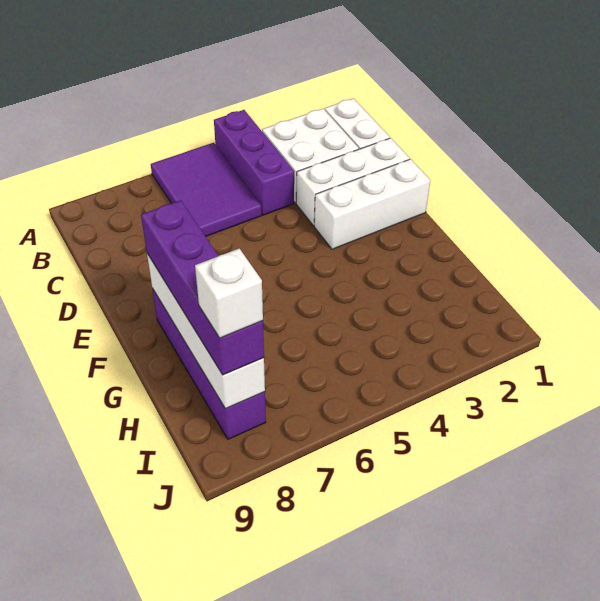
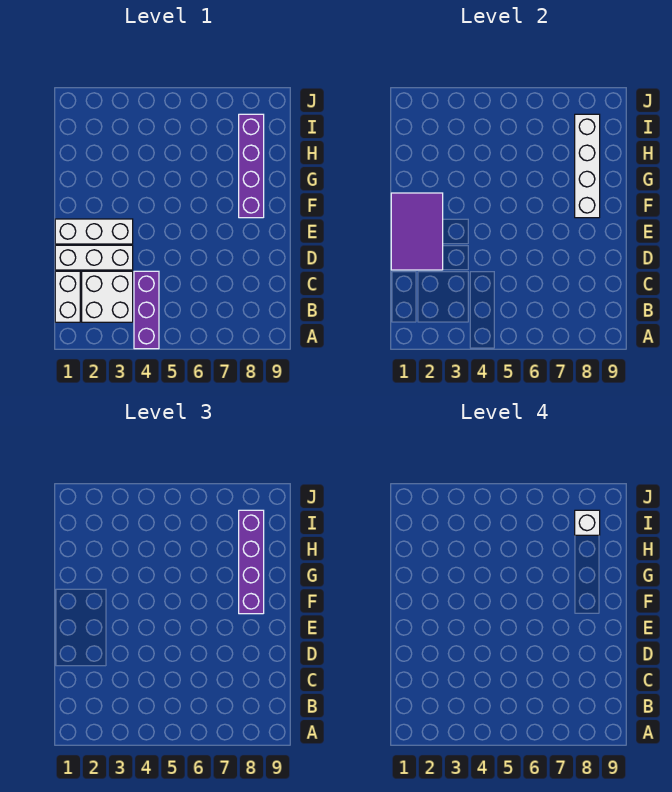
purple 2x3 tile [151,143,262,236] -> purple 2x3 tile moved to [391,193,443,270]

